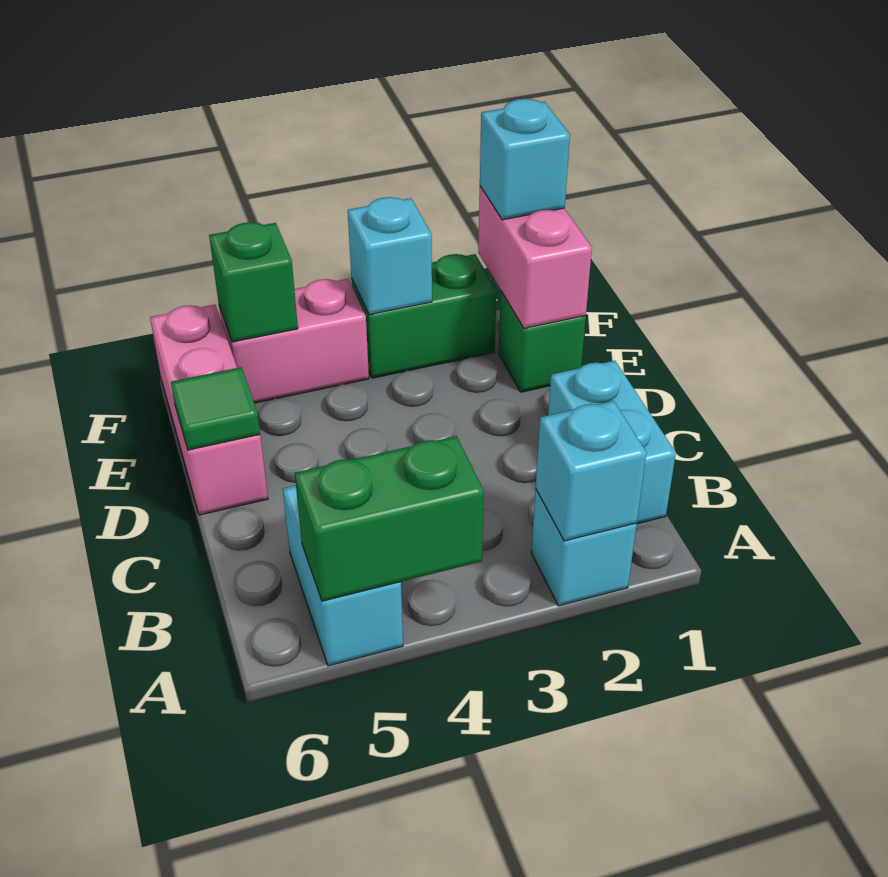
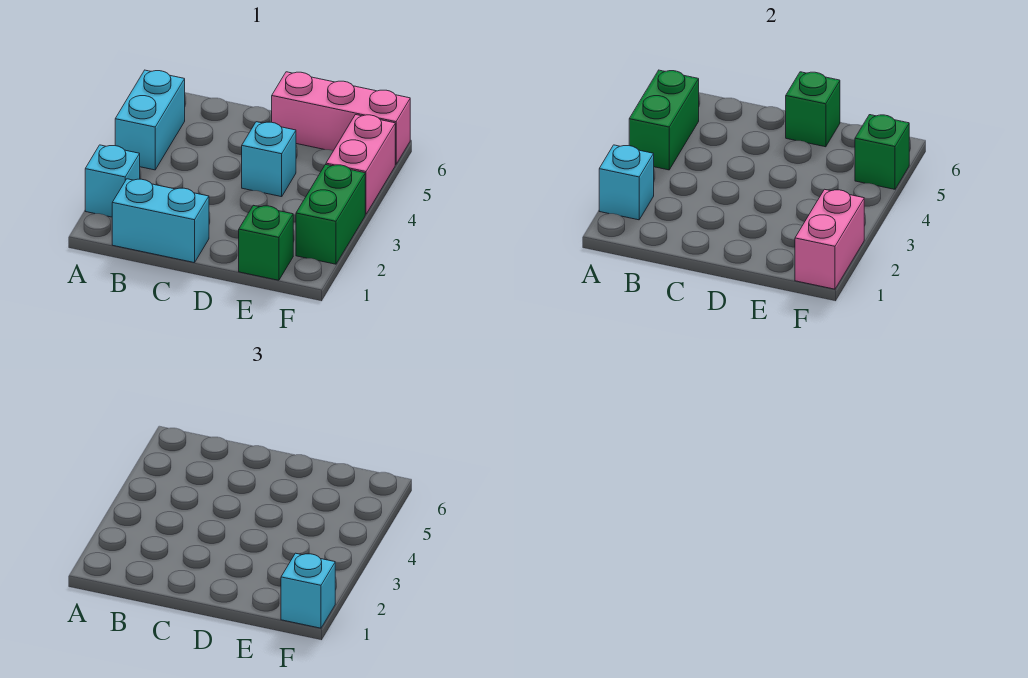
cyan 1x2 brick [283,485,403,666] -> cyan 1x2 brick turned to [115,70,185,170]
green 1x1 tile [171,367,260,450] -> green 1x1 brick [786,72,840,147]
pink 1x2 brick [478,186,592,328] -> pink 1x2 brick turned to [795,189,864,289]
cyan 1x1 brick [348,197,432,315] -> cyan 1x1 brick moved to [242,122,296,197]

